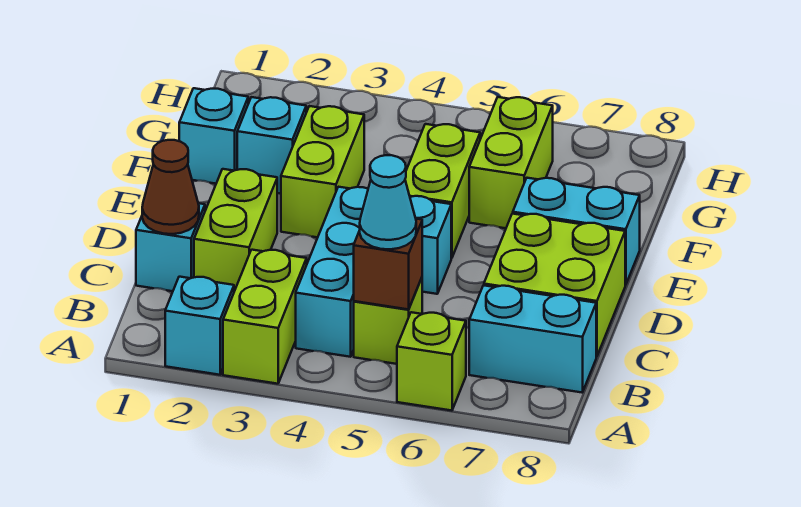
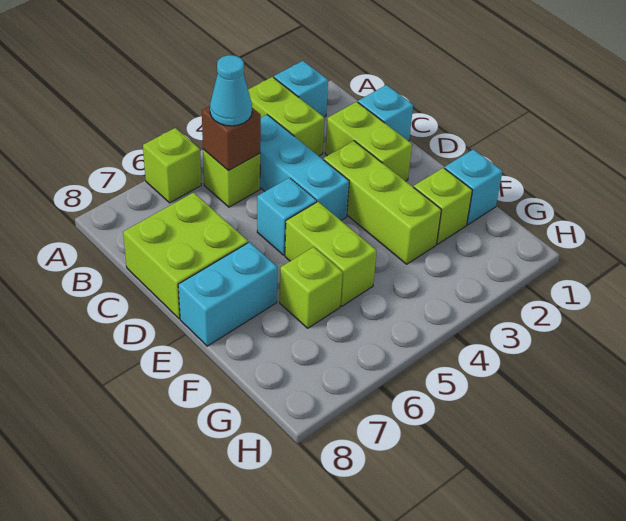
cyan 1x2 brick [469,285,596,392] -> none
brown 1x1 cone [142,140,199,234] -> none
lime 1x2 brick [281,106,364,237] -> lime 1x3 brick [324,141,441,264]
cyan 1x1 brick [237,97,306,194] -> lime 1x1 brick [414,168,472,244]
lime 1x2 brick [469,97,553,228] -> lime 1x1 brick [280,247,343,328]

